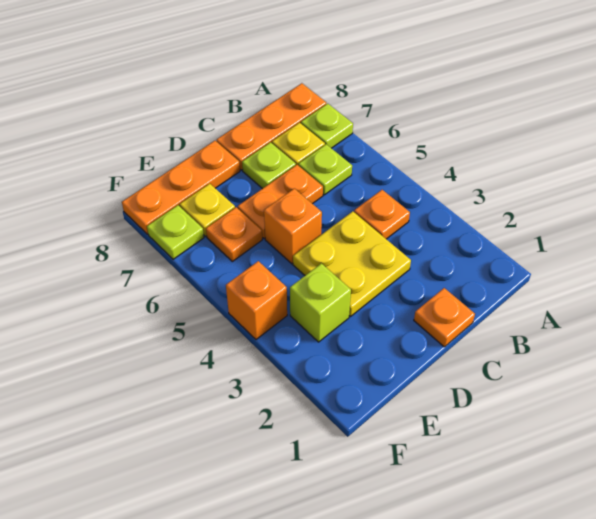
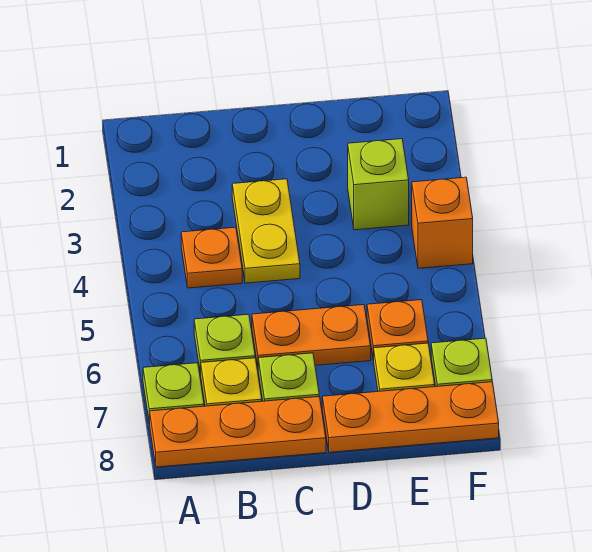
orange 1x1 plate [414,288,475,347] -> none
yellow 2x2 plate [293,212,411,317] -> yellow 1x2 plate [232,179,300,283]
orange 1x1 brick [264,188,322,264] -> none

